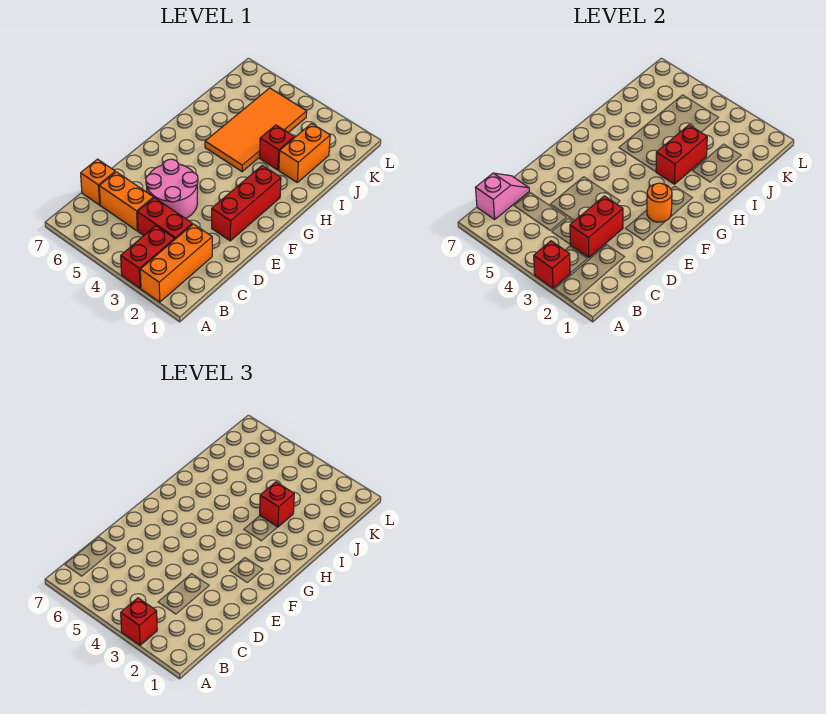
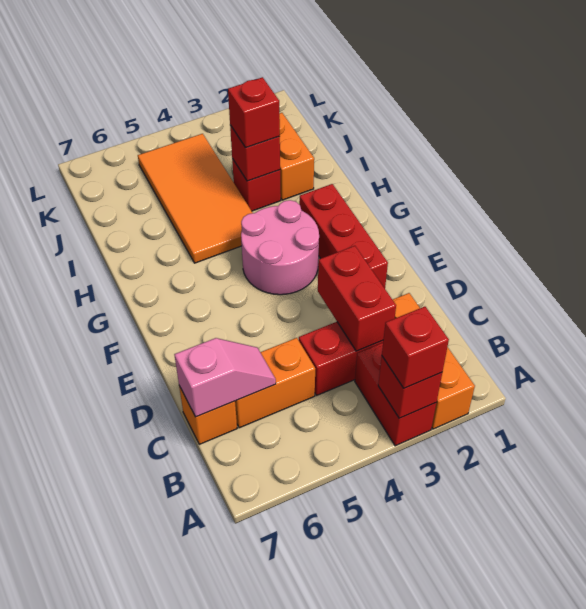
pink 1x2 slope [475,173,529,219] -> pink 1x2 slope turned to [174,338,276,417]
pink 2x2 round brick [146,159,198,219] -> pink 2x2 round brick moved to [241,200,319,295]
orange 1x1 round brick [647,183,672,222] -> none
red 1x2 brick [656,125,707,184] -> red 1x1 brick [230,125,280,181]

